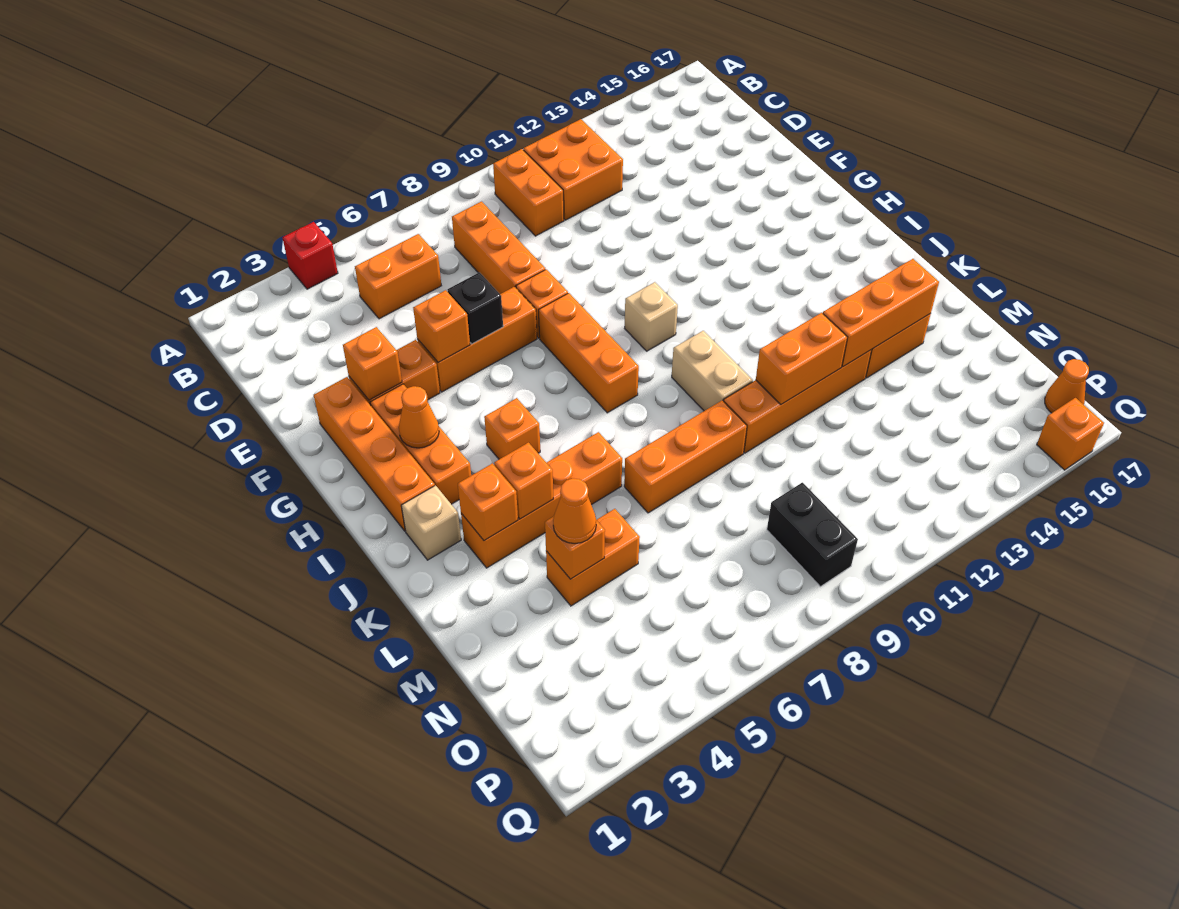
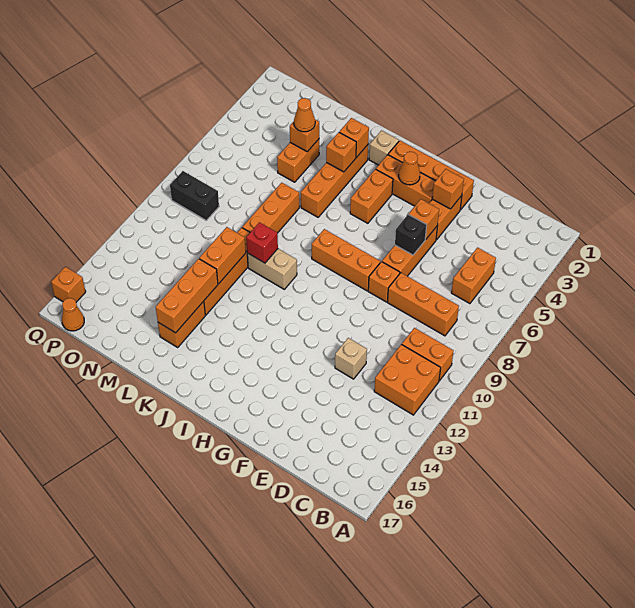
red 1x1 brick [282,222,338,289] -> red 1x1 brick moved to [246,222,278,263]
tan 1x1 brick [625,282,678,351] -> tan 1x1 brick moved to [335,338,367,379]
orange 1x1 brick [484,398,540,459] -> orange 1x2 brick [350,169,393,223]

